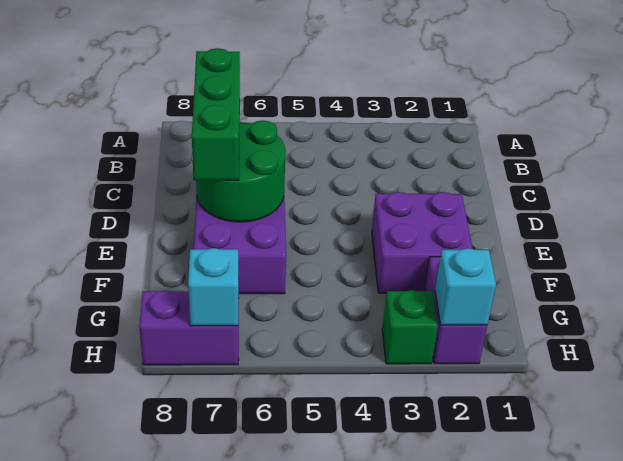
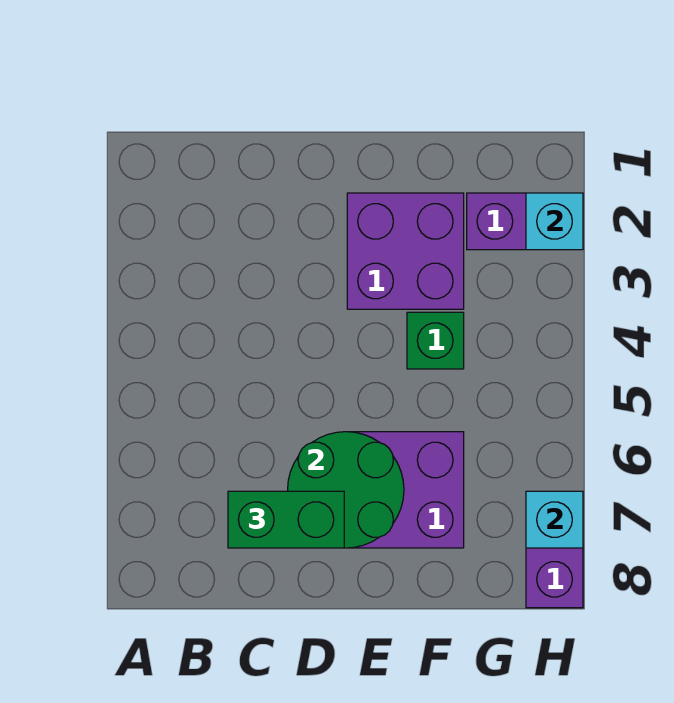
green 1x3 brick [192,48,240,180] -> green 1x2 brick [228,491,344,548]
green 1x1 brick [382,290,438,364] -> green 1x1 brick moved to [407,312,464,369]

